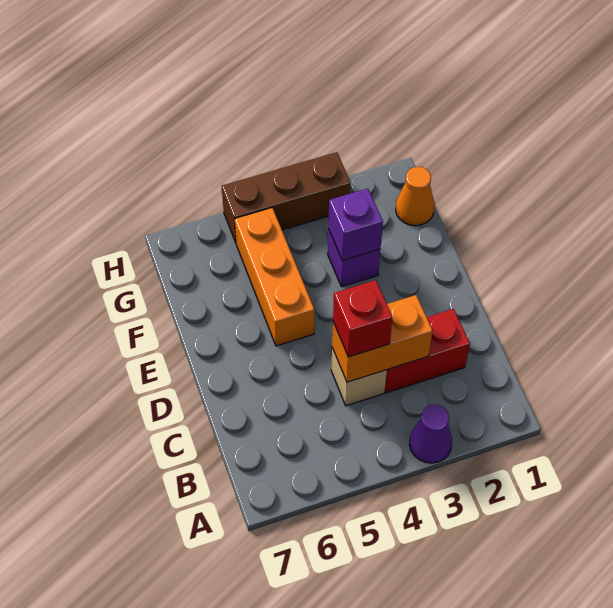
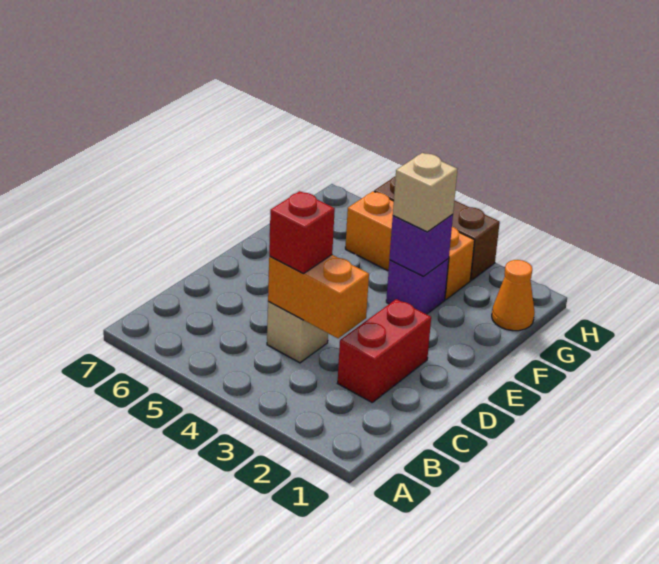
purple 1x1 cone [409,405,452,463] -> none
red 1x2 brick [385,309,470,393] -> red 1x2 brick turned to [338,299,431,402]
orange 1x3 brick [235,208,314,346] -> orange 1x3 brick turned to [345,191,475,300]
none -> tan 1x1 brick [393,153,457,232]

